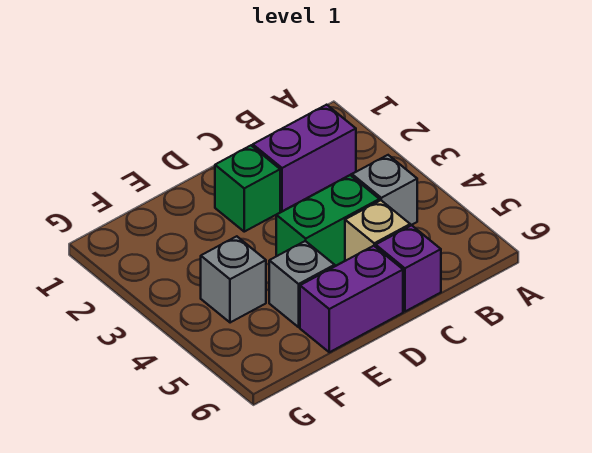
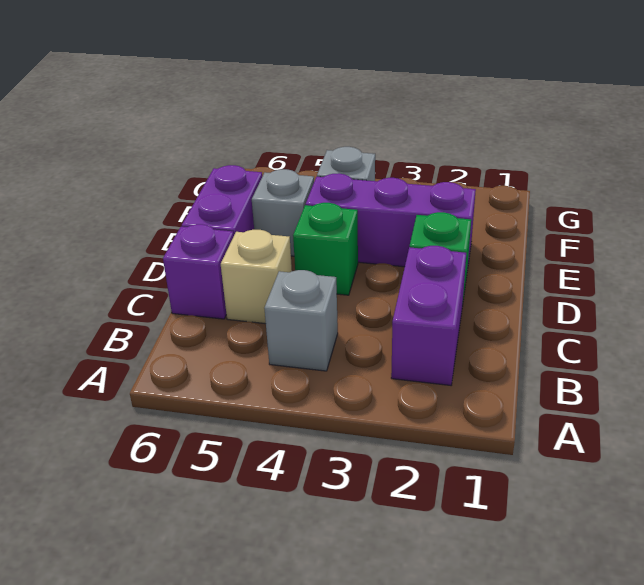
green 1x2 brick [276,175,379,266] -> green 1x1 brick [293,203,358,295]
none -> purple 1x3 brick [306,173,476,269]

